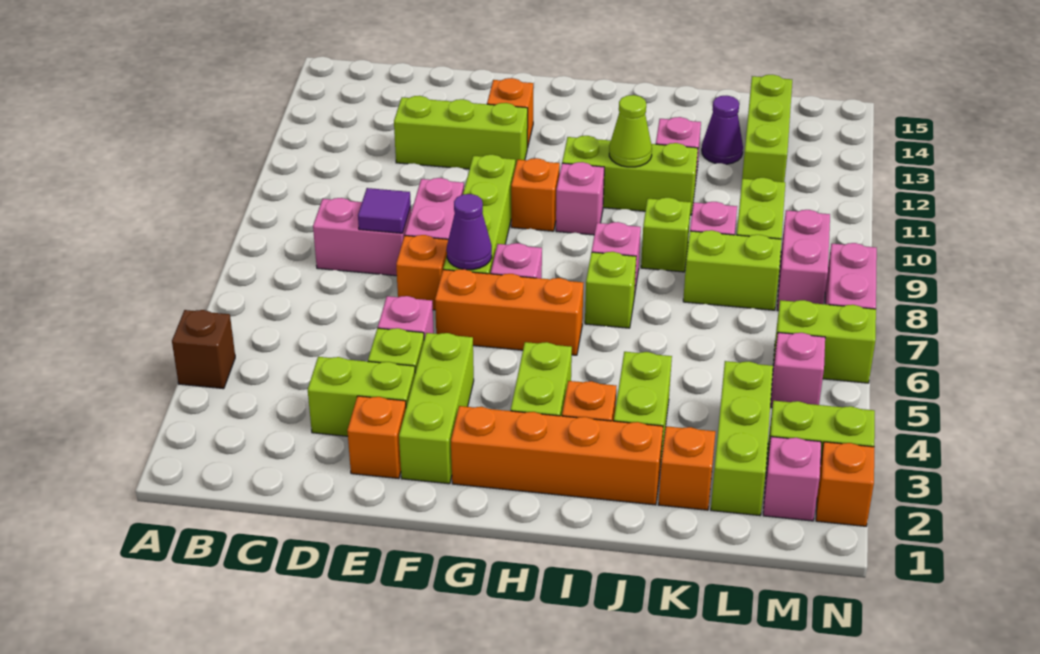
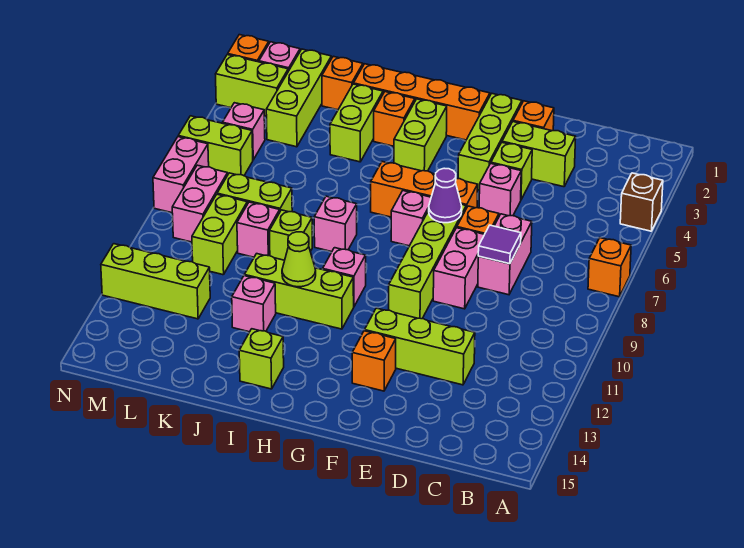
pink 1x2 brick [313,198,411,276] -> pink 1x2 brick turned to [478,214,532,295]
orange 1x1 brick [511,158,560,231] -> orange 1x1 brick moved to [588,238,631,297]
lime 1x1 brick [585,252,636,328] -> lime 1x1 brick moved to [239,329,284,389]
purple 1x1 cone [702,96,743,164] -> none
lime 1x3 brick [742,75,792,182] -> lime 1x3 brick turned to [101,244,210,319]

